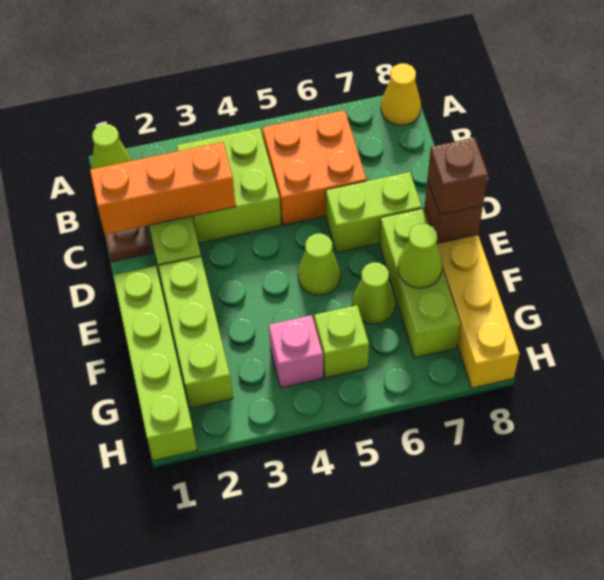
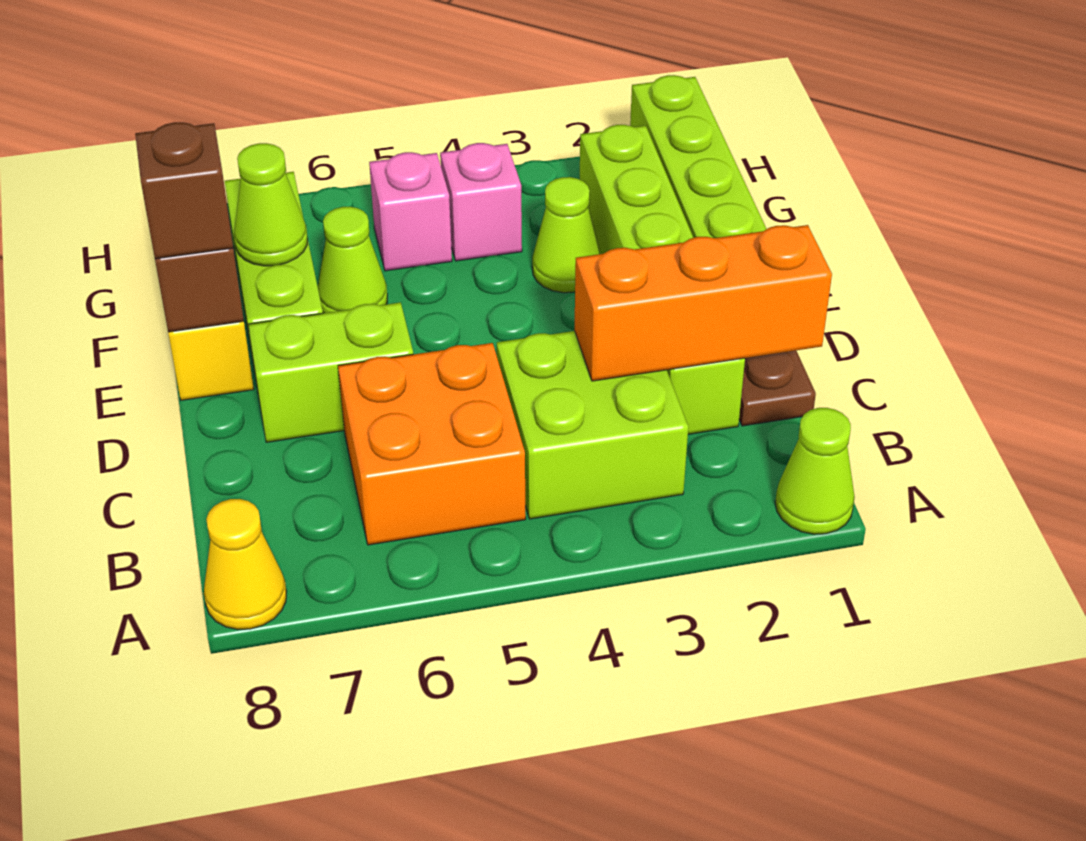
lime 1x1 cone [298,234,340,295] -> lime 1x1 cone moved to [532,177,600,293]
lime 1x1 brick [314,305,369,378] -> pink 1x1 brick [369,152,452,271]

